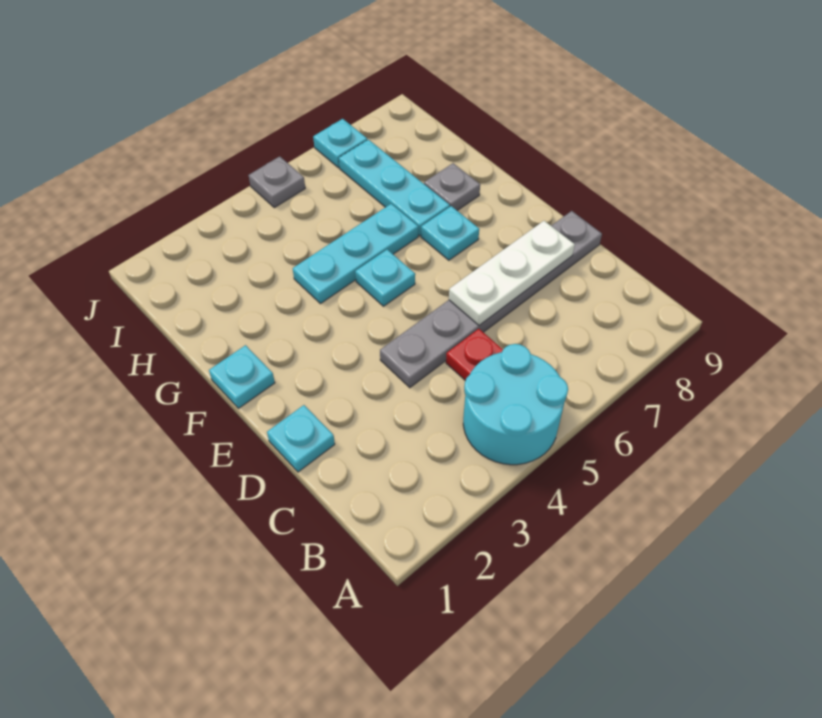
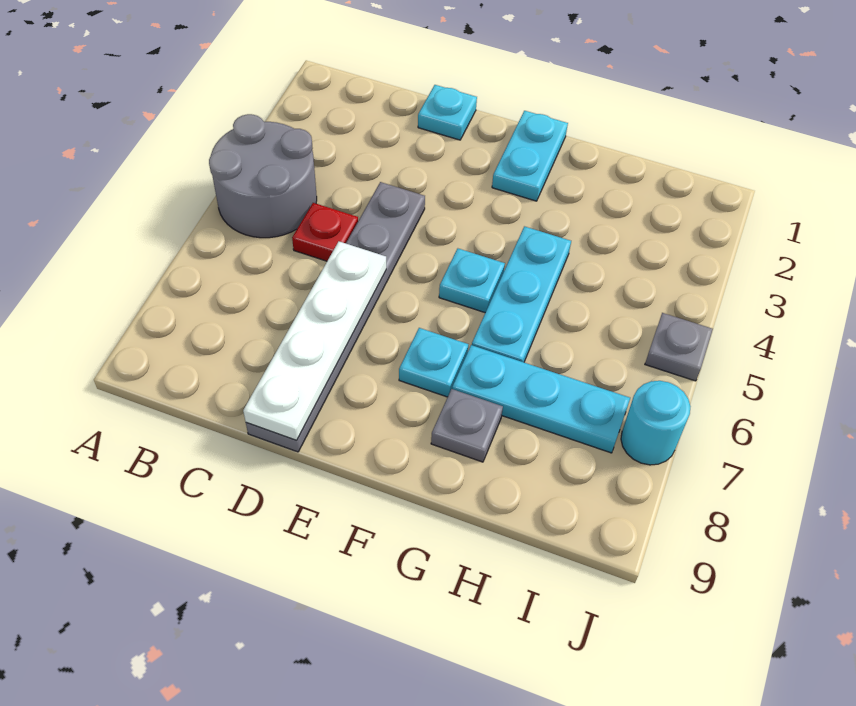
cyan 2x2 round brick [463,344,568,465] -> grey 2x2 round brick [209,114,317,238]
white 1x3 plate [449,221,575,325] -> white 1x4 plate [243,242,386,440]
cyan 1x1 plate [209,345,275,408] -> cyan 1x2 plate [492,111,568,201]
cyan 1x1 plate [313,119,367,168] -> cyan 1x1 round brick [621,381,691,465]

